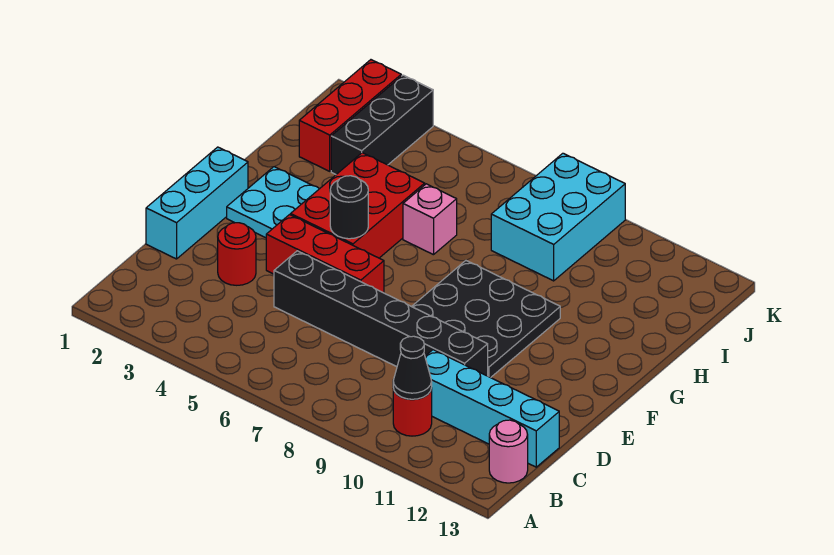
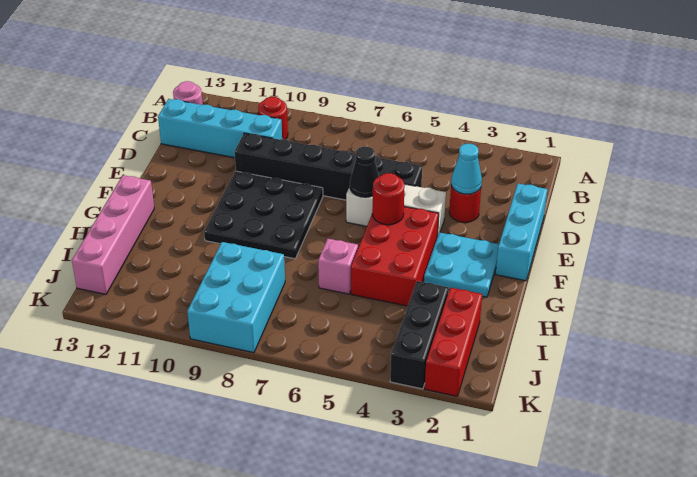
black 1x1 cone [393,336,432,399] -> black 1x1 cone moved to [350,147,379,197]
none -> cyan 1x1 cone [451,144,482,194]
red 1x3 brick [266,215,384,293] -> white 1x3 brick [346,184,446,237]
black 1x1 round brick [330,176,368,239] -> red 1x1 round brick [372,173,405,225]
none -> pink 1x4 brick [72,175,154,294]

